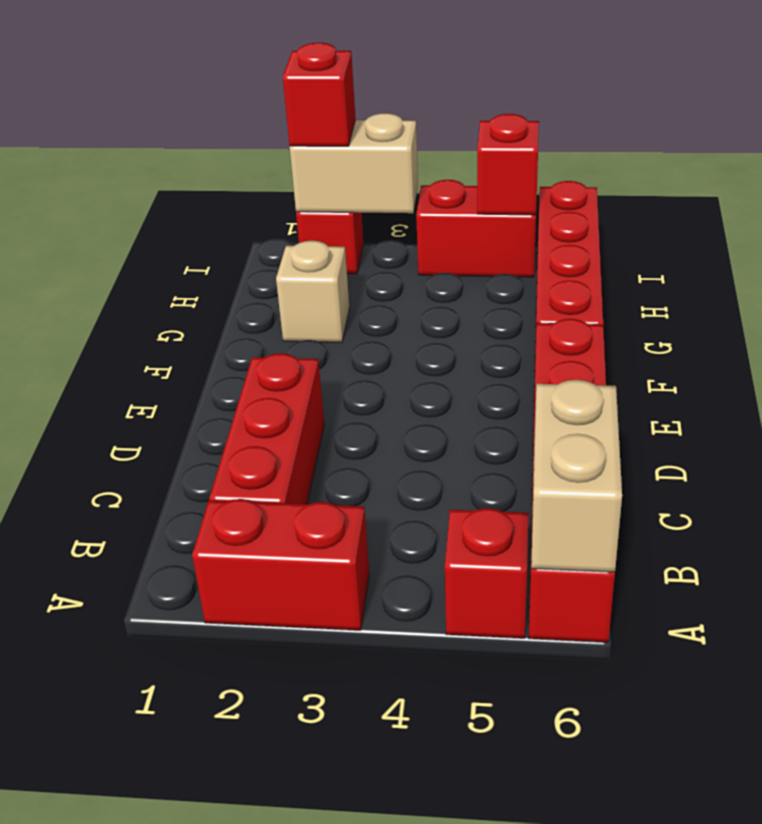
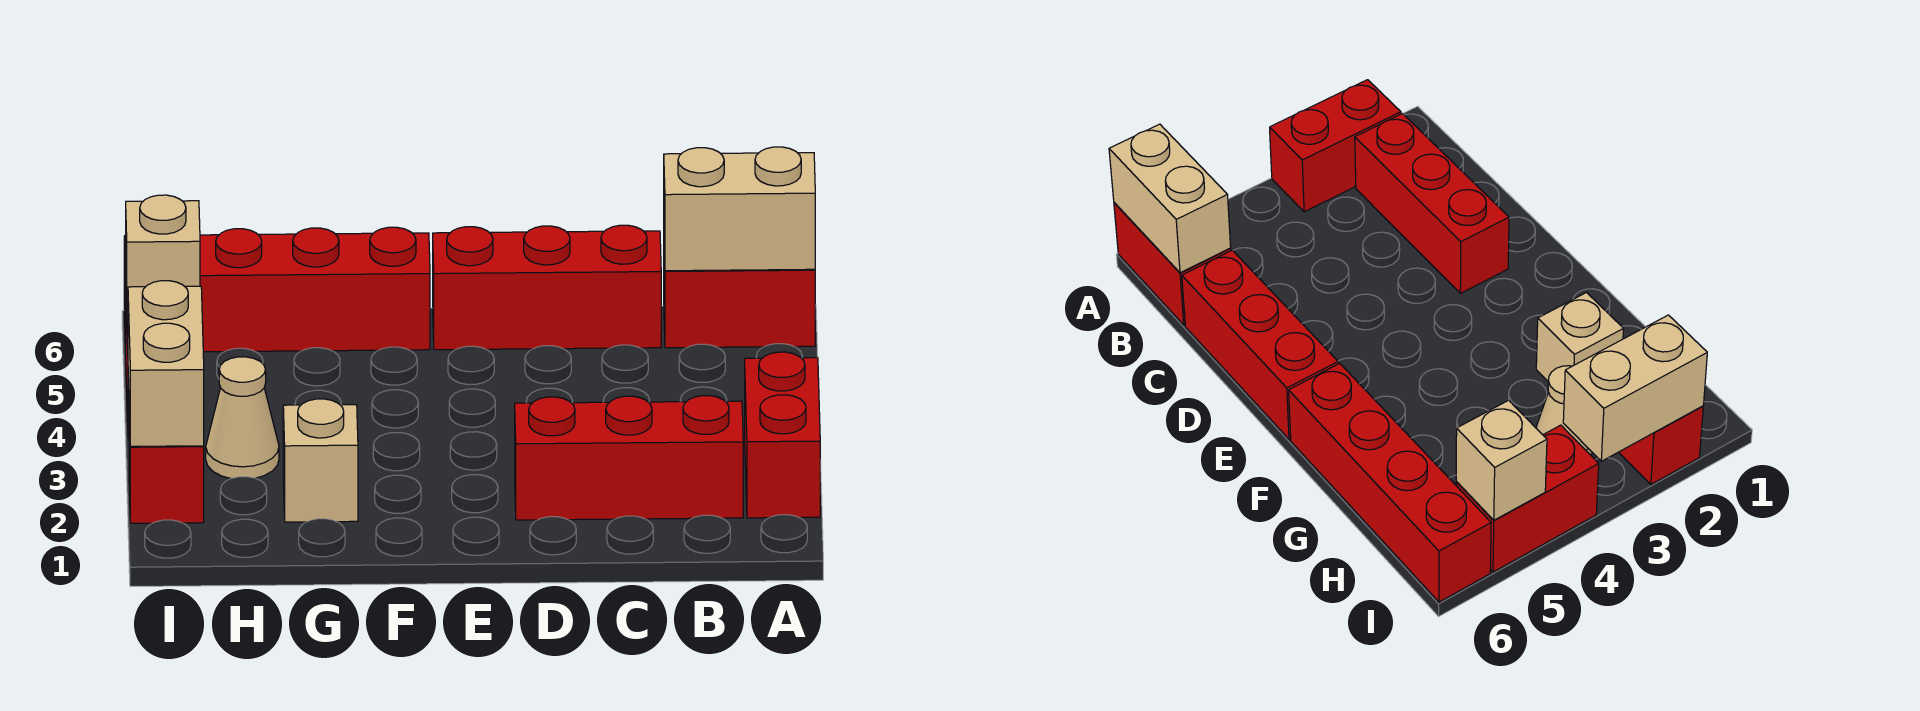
red 1x1 brick [445,508,529,638] -> none
none -> tan 1x1 cone [206,357,279,478]
red 1x1 brick [283,43,356,146] -> none
red 1x1 brick [477,114,539,215] -> tan 1x1 brick [126,195,200,318]

